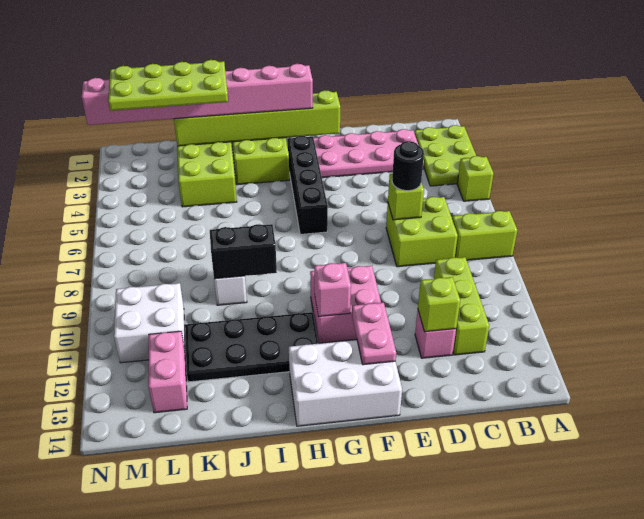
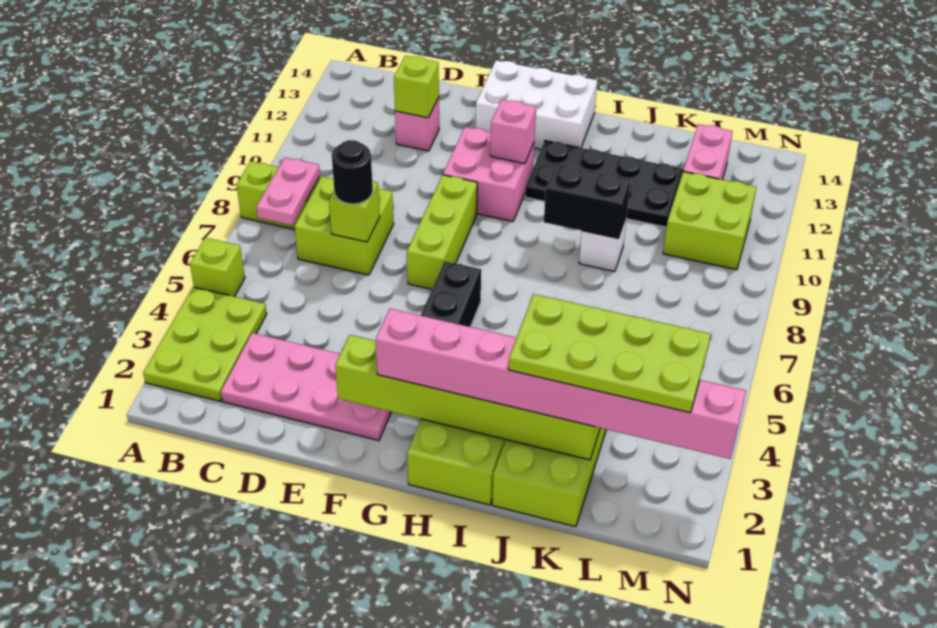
lime 1x3 brick [434,257,489,355] -> lime 1x3 brick moved to [407,175,477,289]
pink 1x2 plate [352,303,396,365] -> pink 1x2 plate moved to [256,157,320,225]
white 2x2 brick [114,283,185,363] -> lime 2x2 brick [663,172,756,270]

